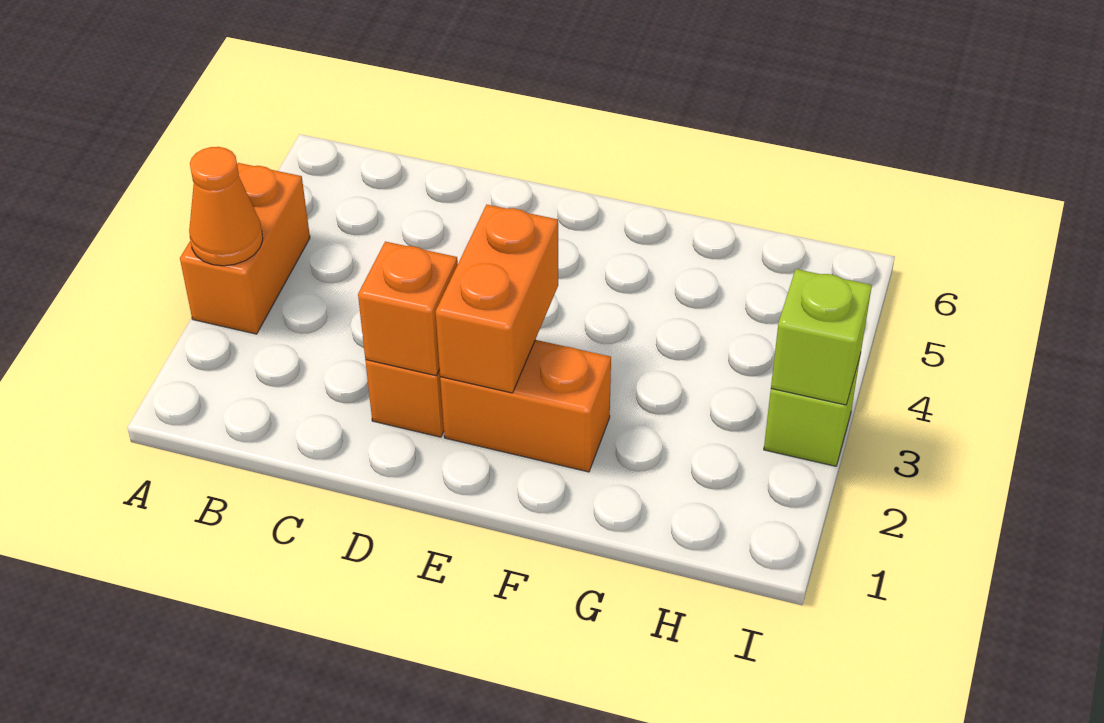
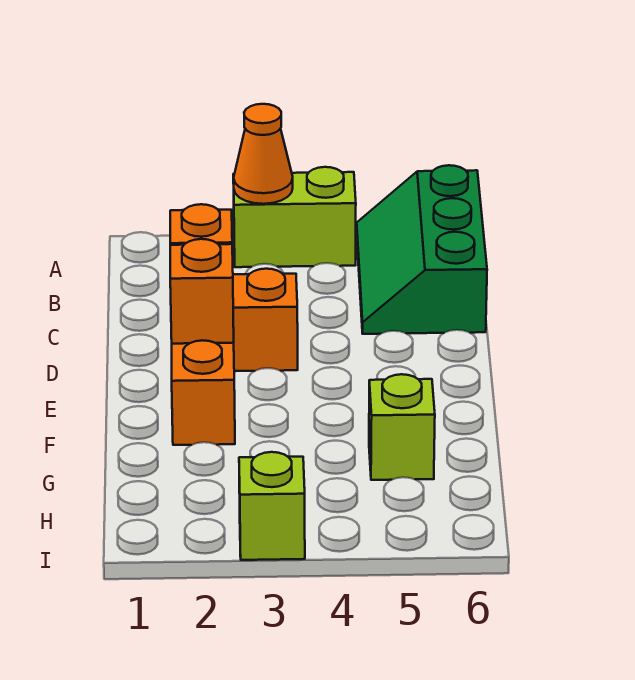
orange 1x2 brick [180,163,310,334] -> lime 1x2 brick [233,167,356,267]
none -> green 2x3 slope [357,165,487,334]
orange 1x2 brick [436,205,558,393] -> orange 1x1 brick [170,239,234,344]
lime 1x1 brick [771,269,872,405] -> lime 1x1 brick moved to [369,374,435,480]

